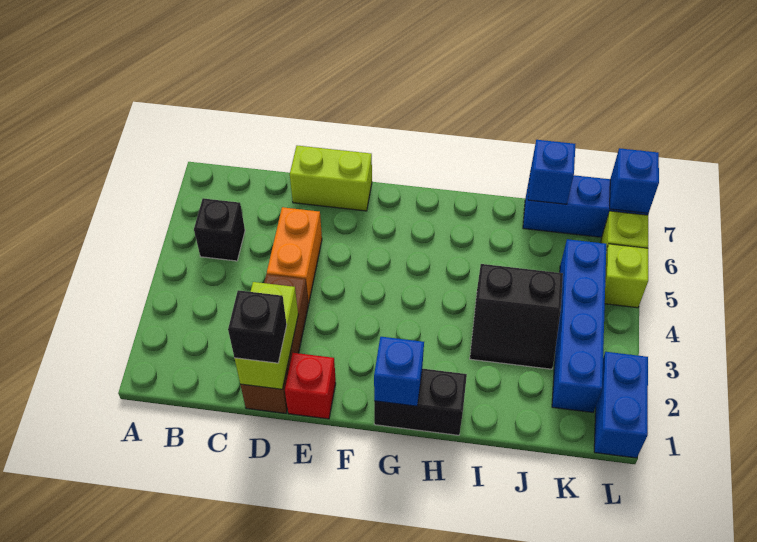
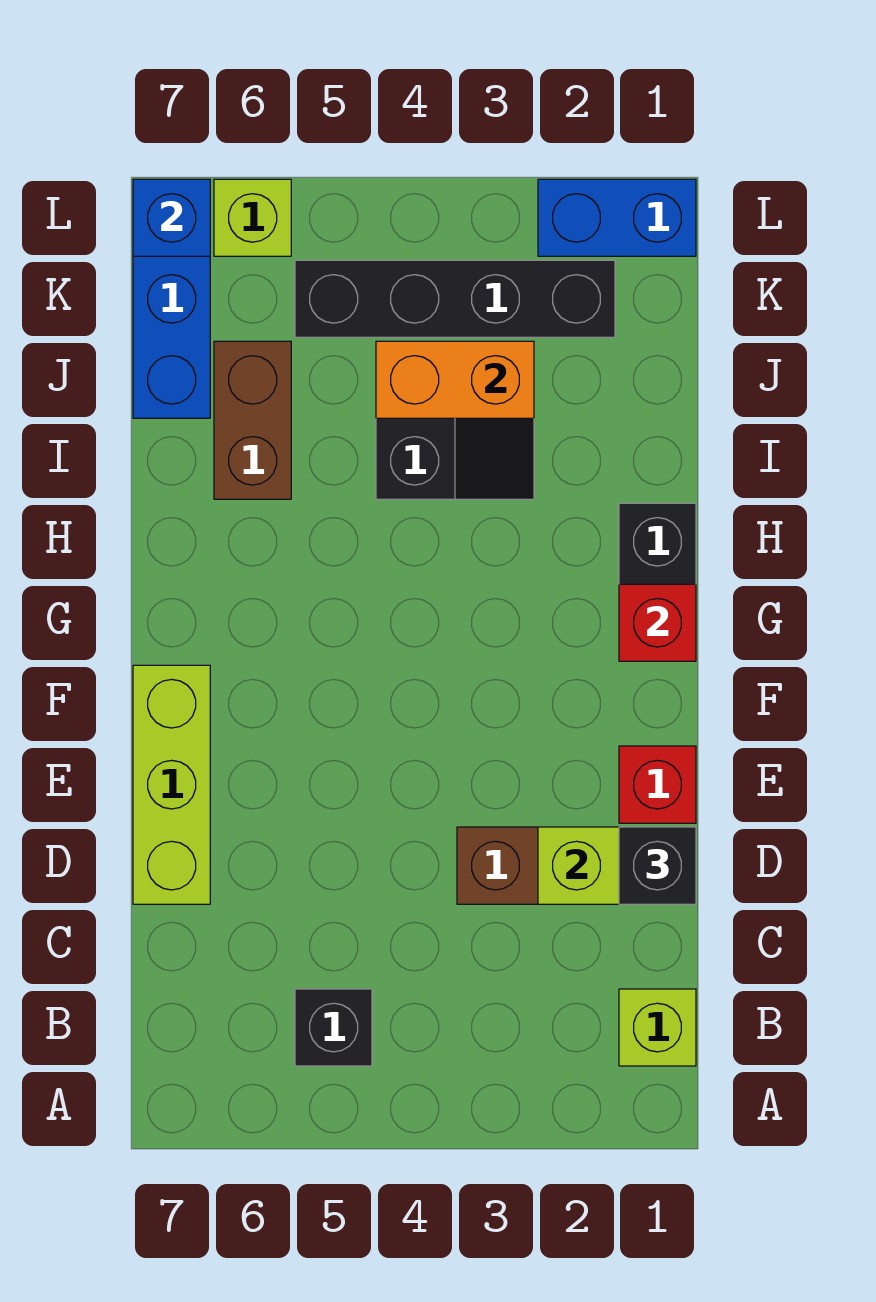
orange 1x2 brick [267,207,322,304] -> orange 1x2 brick moved to [376,341,534,418]
lime 1x2 brick [290,146,372,211] -> lime 1x3 brick [133,665,210,904]
blue 1x1 brick [374,337,424,406] -> red 1x1 brick [619,584,696,661]
none -> brown 1x2 brick [214,341,291,499]
blue 1x1 brick [528,140,575,204] -> none
blue 1x4 brick [552,239,606,412] -> black 1x4 brick [295,260,615,337]
lime 1x1 brick [605,244,648,308] -> lime 1x1 brick moved to [619,989,696,1066]

